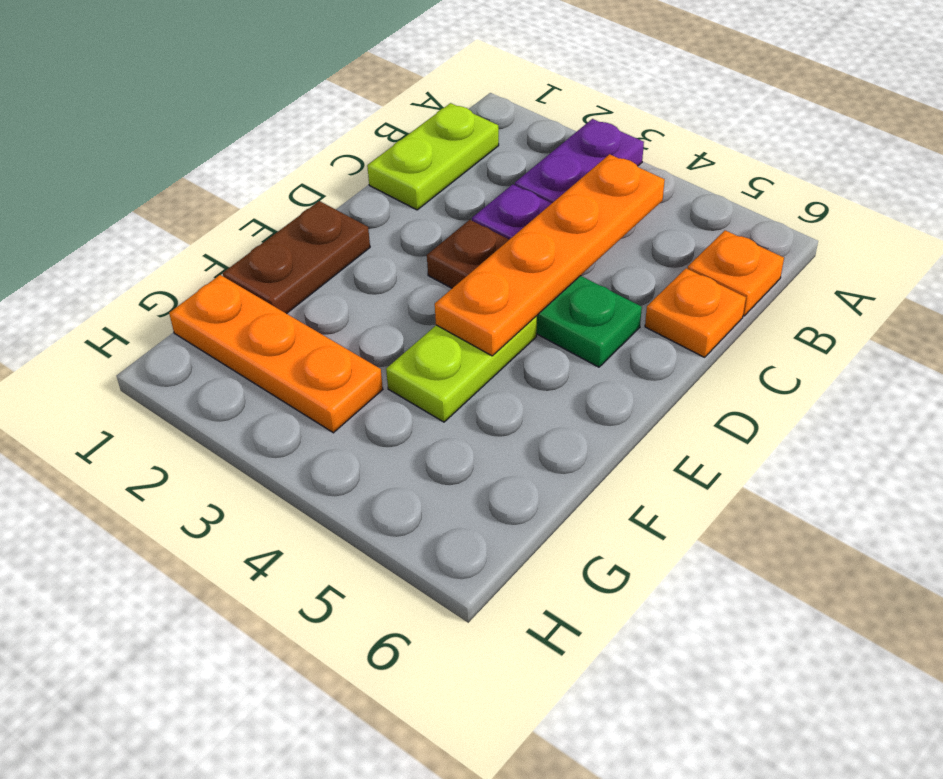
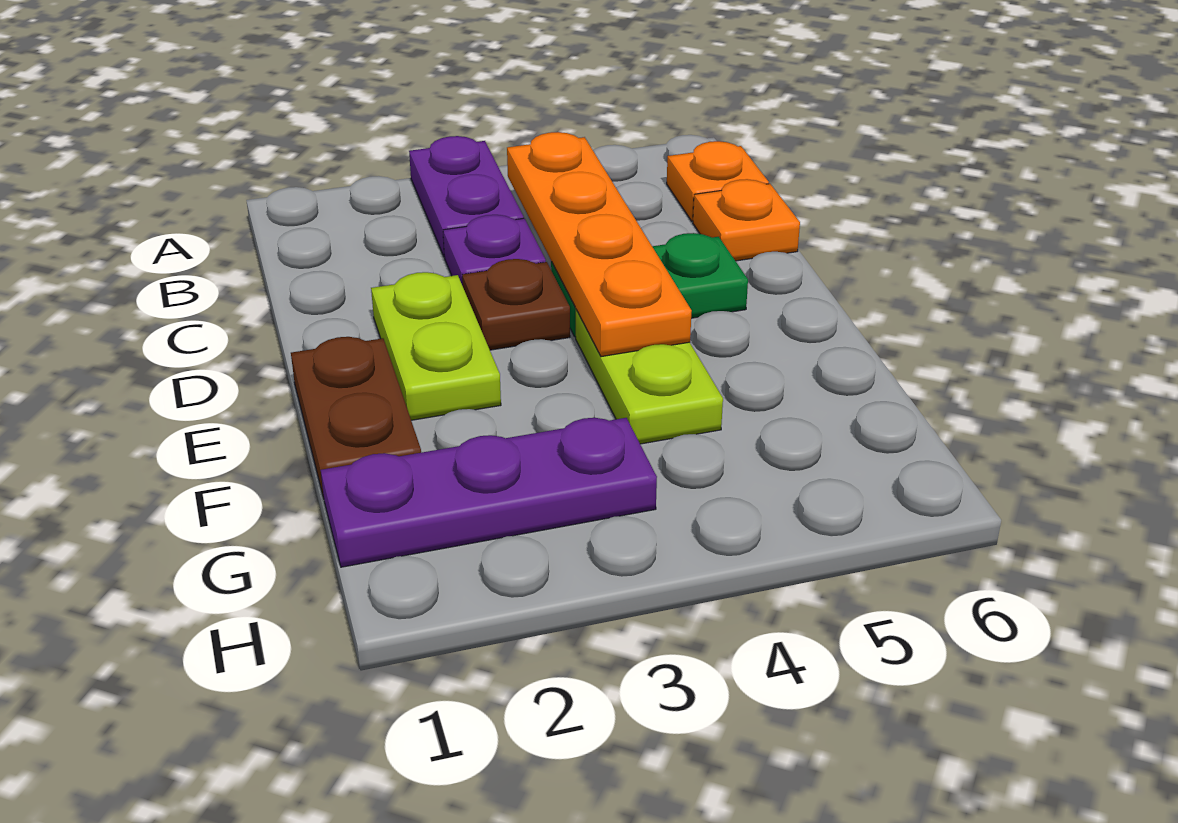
lime 1x2 plate [367,103,499,210] -> lime 1x2 plate moved to [371,272,501,420]
orange 1x3 plate [169,275,383,433] -> purple 1x3 plate [321,418,657,567]

